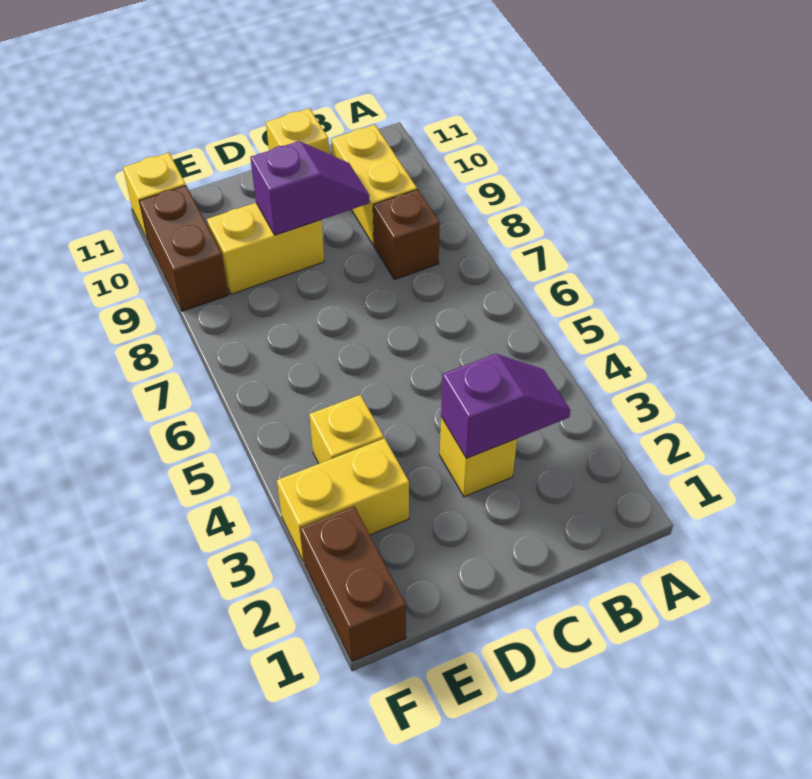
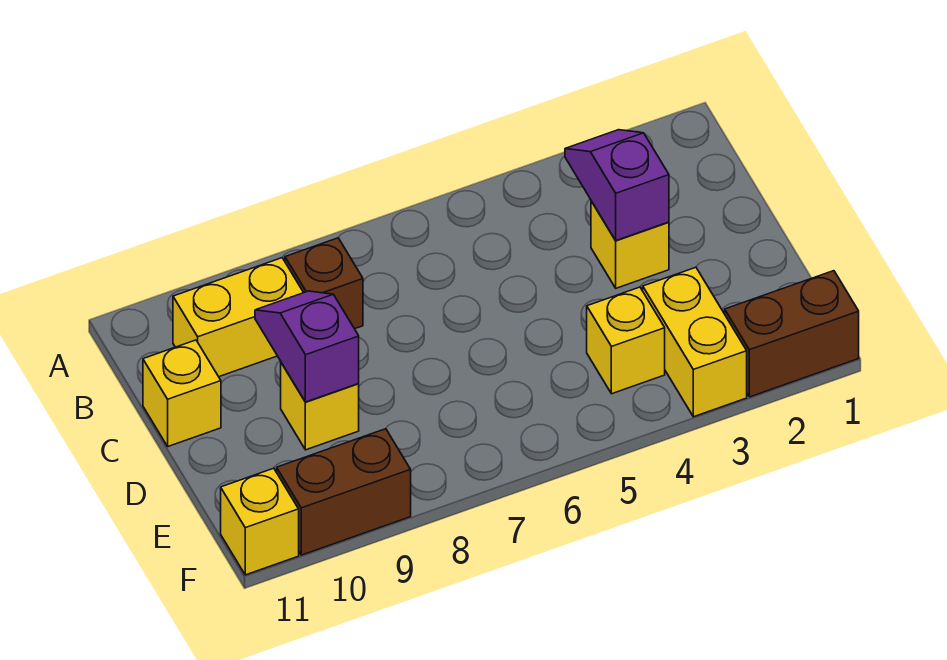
yellow 1x2 brick [207,203,324,294] -> yellow 1x1 brick [281,363,359,450]

